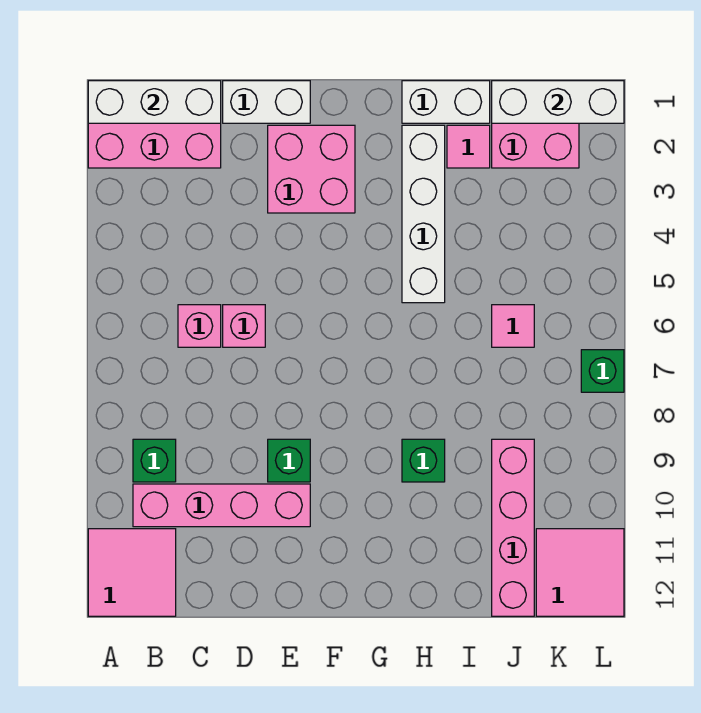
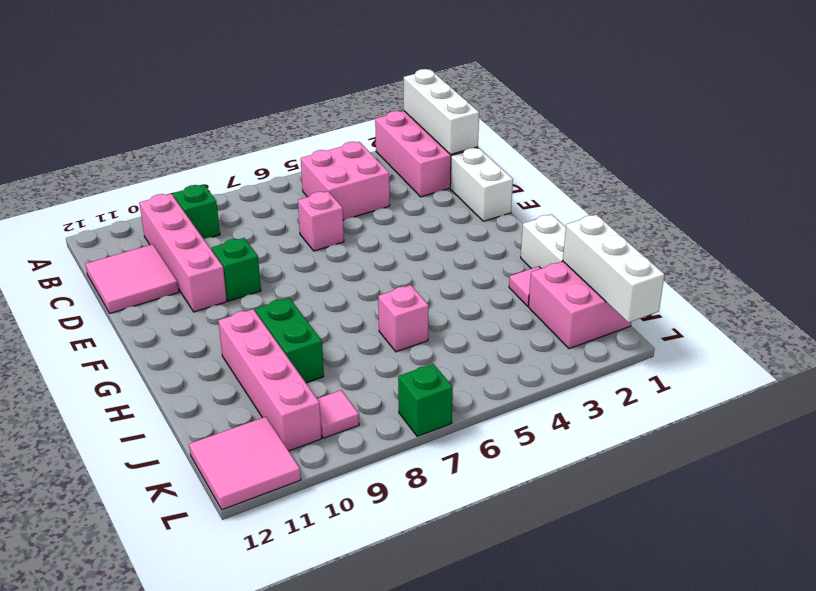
pink 2x2 tile [88,529,176,616] -> pink 2x2 tile moved to [86,244,179,313]
pink 1x1 brick [178,305,221,347] -> pink 1x1 brick moved to [378,285,429,352]
pink 2x2 brick [268,125,355,213] -> pink 2x2 brick moved to [301,142,390,220]
white 1x4 brick [402,125,445,303] -> none
green 1x1 brick [402,439,445,482] -> green 1x2 brick [255,298,324,383]
pink 1x1 tile [492,305,534,347] -> pink 1x1 tile moved to [317,390,359,438]
pink 1x4 brick [492,439,534,616] -> pink 1x4 brick turned to [218,309,322,451]

